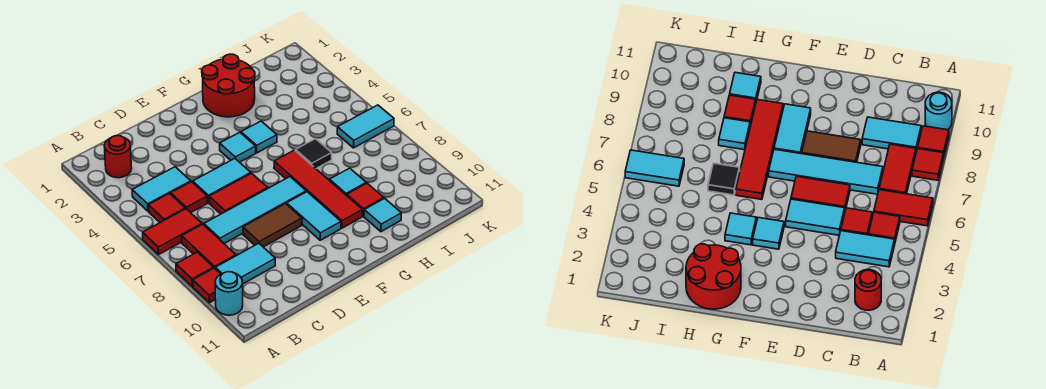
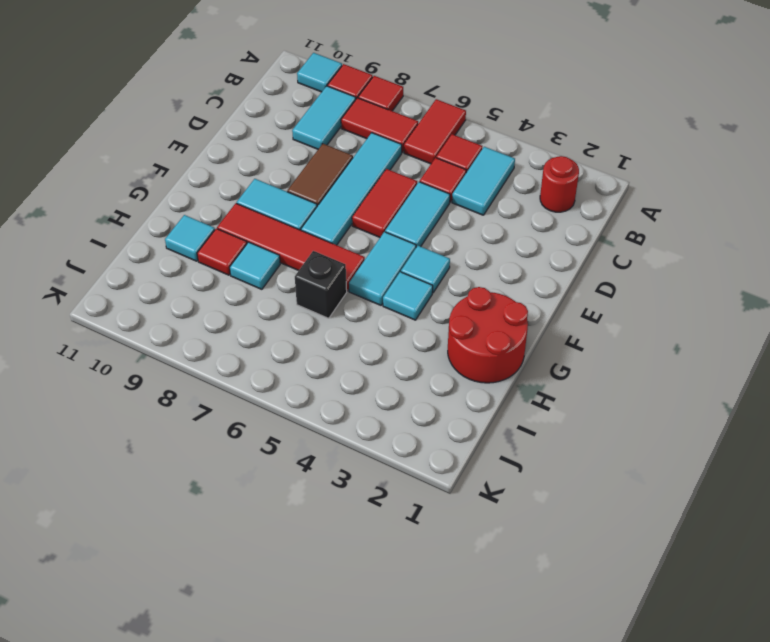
cyan 1x1 round brick [215,272,243,315] -> cyan 1x1 tile [297,53,342,92]
black 1x1 tile [295,139,332,168] -> black 1x1 brick [295,251,347,318]
cyan 1x2 tile [337,105,394,148] -> cyan 1x2 tile moved to [349,232,416,305]

